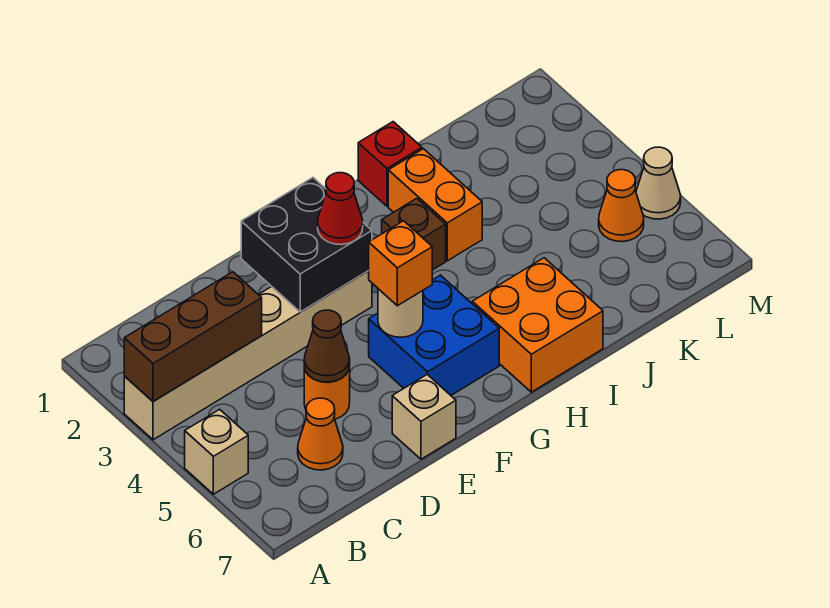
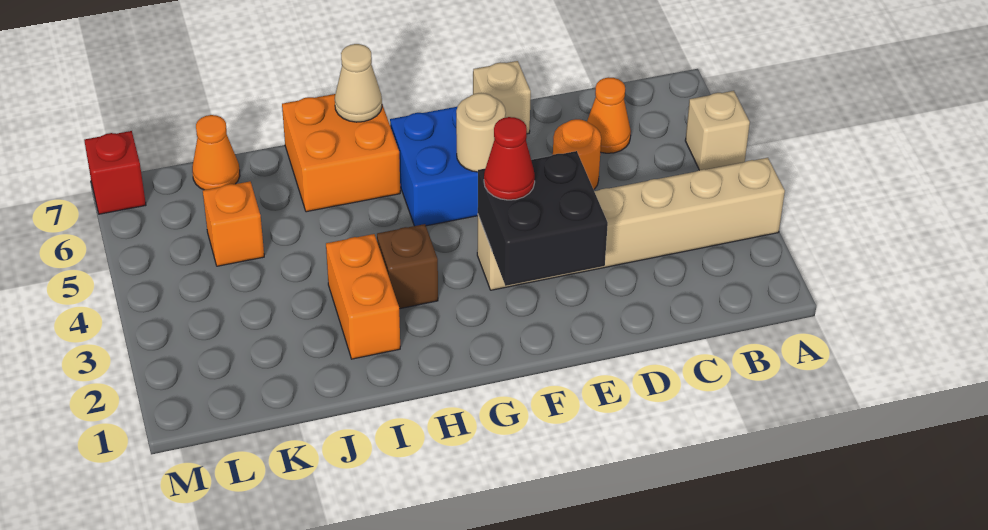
brown 1x3 brick [124,272,262,401] -> none
brown 1x1 cone [304,310,350,382] -> none
orange 1x1 brick [369,221,432,306] -> orange 1x1 brick moved to [203,181,264,266]
red 1x1 brick [358,122,422,206] -> red 1x1 brick moved to [84,131,146,214]
orange 1x1 cone [599,170,644,242] -> orange 1x1 cone moved to [192,115,240,190]
tan 1x1 cone [636,147,681,219] -> tan 1x1 cone moved to [335,44,382,122]

